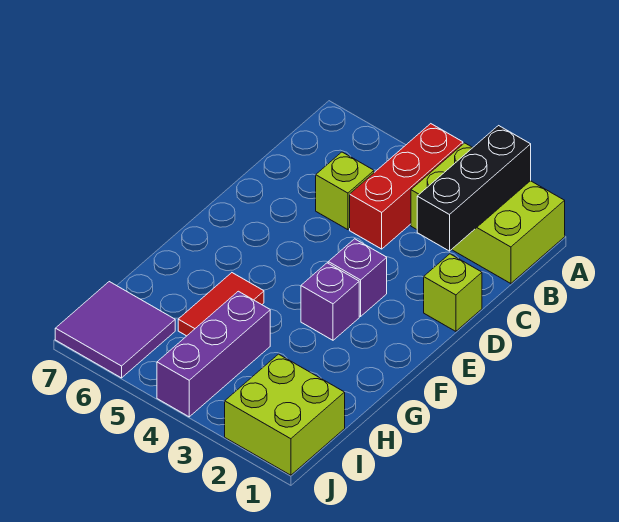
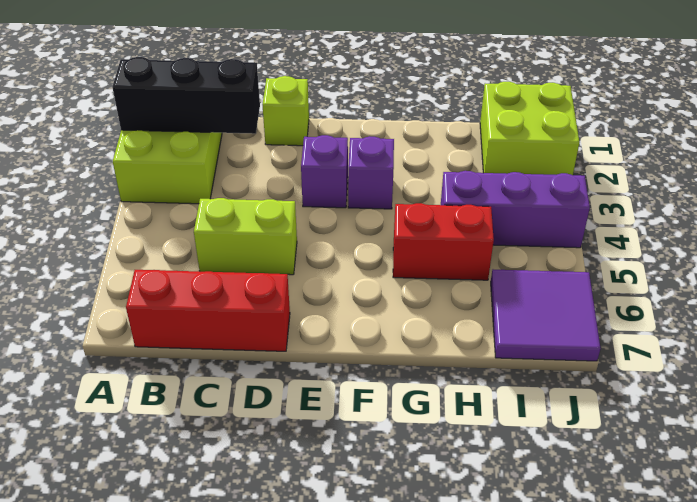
red 1x3 brick [350,124,463,249] -> red 1x3 brick moved to [126,270,290,351]
lime 1x1 brick [316,152,374,230] -> lime 1x2 brick [194,198,297,275]
red 1x2 tile [178,273,264,336] -> red 1x2 brick [393,203,494,280]

